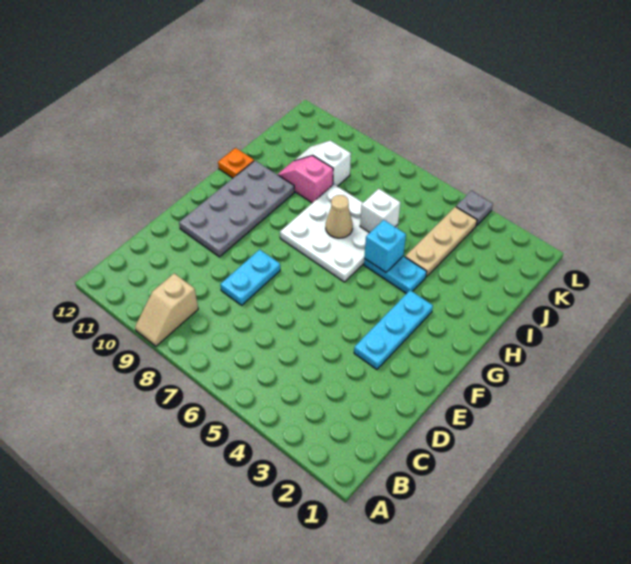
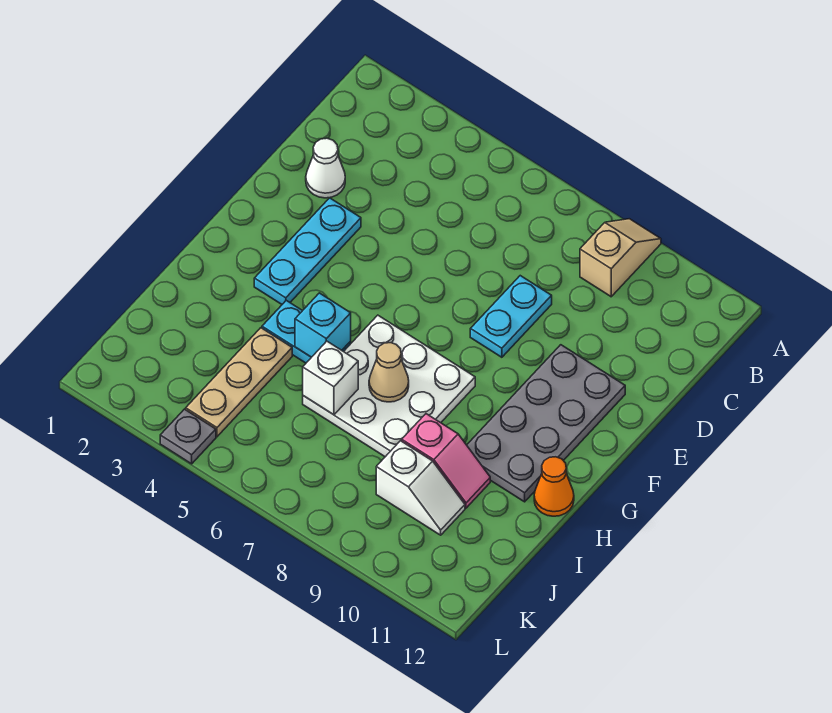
none -> white 1x1 cone [306,138,345,198]
orange 1x1 plate [218,148,254,178] -> orange 1x1 cone [534,457,574,516]

